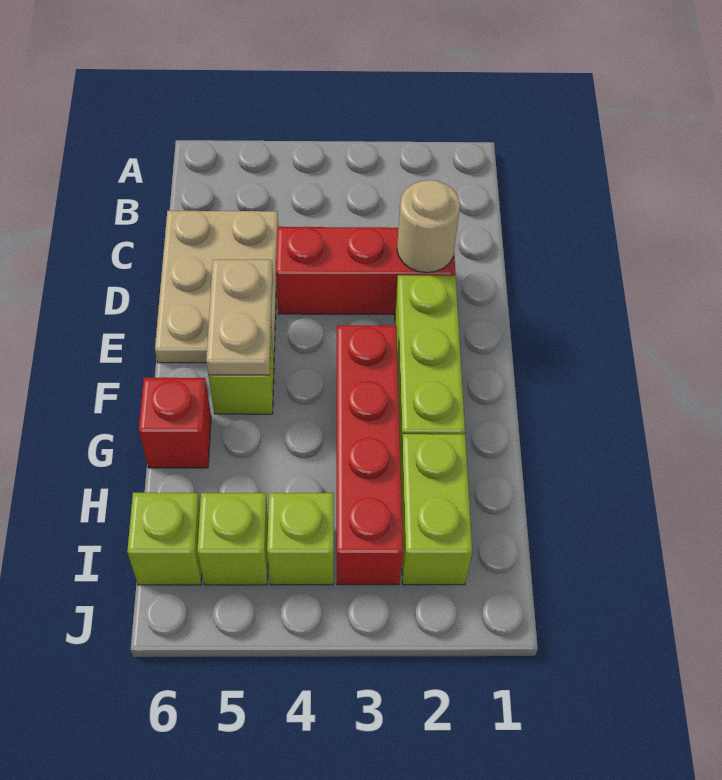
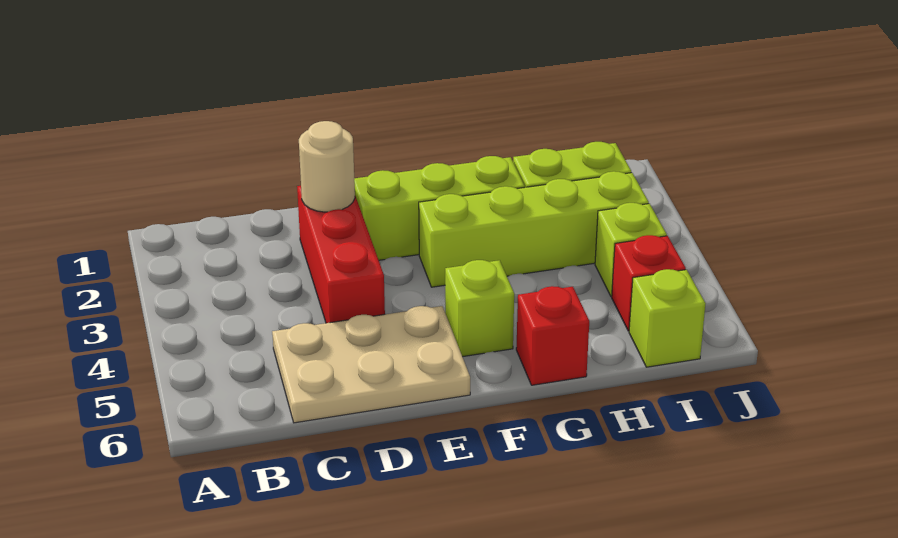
tan 1x2 plate [206,260,273,375] -> none
red 1x4 brick [337,325,403,585] -> lime 1x4 brick [419,171,649,287]
lime 1x1 brick [197,493,268,585] -> red 1x1 brick [612,235,686,331]

